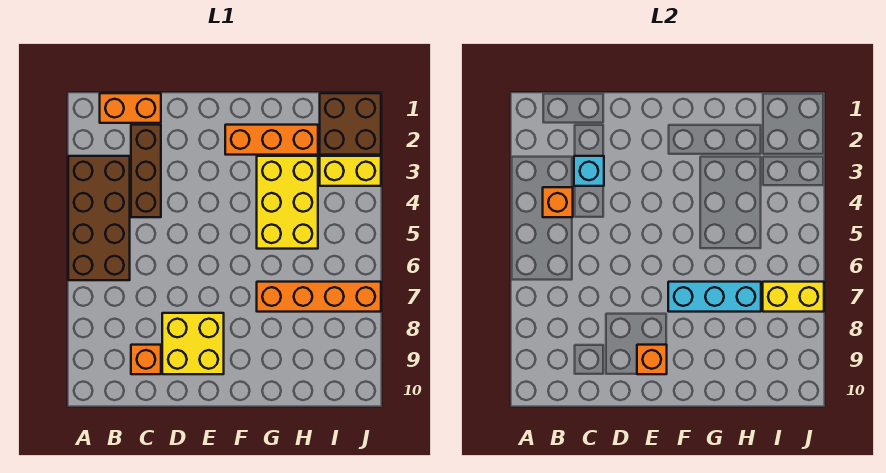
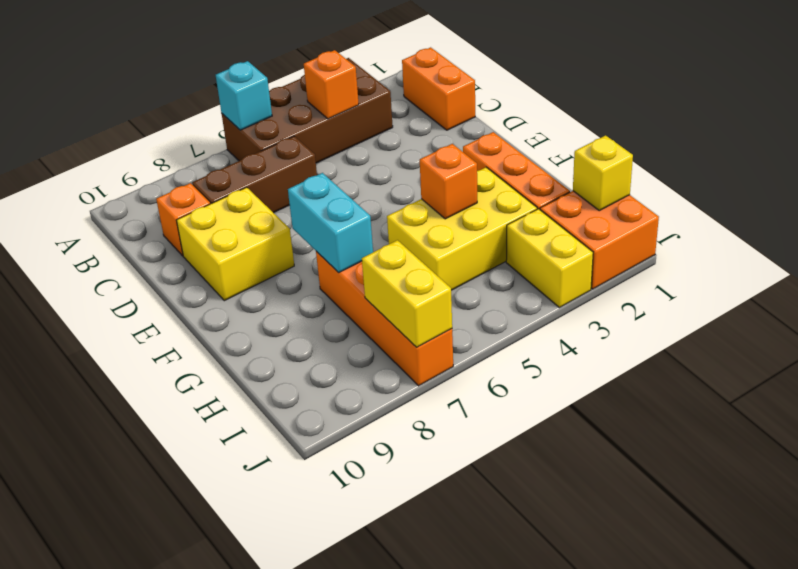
brown 1x3 brick [131,125,161,217] -> brown 1x3 brick moved to [192,136,317,213]
cyan 1x1 brick [574,156,604,186] -> cyan 1x1 brick moved to [216,61,272,130]
orange 1x1 brick [637,345,667,374] -> orange 1x1 brick moved to [420,144,477,219]
cyan 1x3 brick [668,282,761,312] -> cyan 1x2 brick [288,173,373,273]
brown 2x2 brick [320,93,381,155] -> orange 2x2 brick [540,191,659,289]
none -> yellow 1x1 brick [573,135,633,211]

